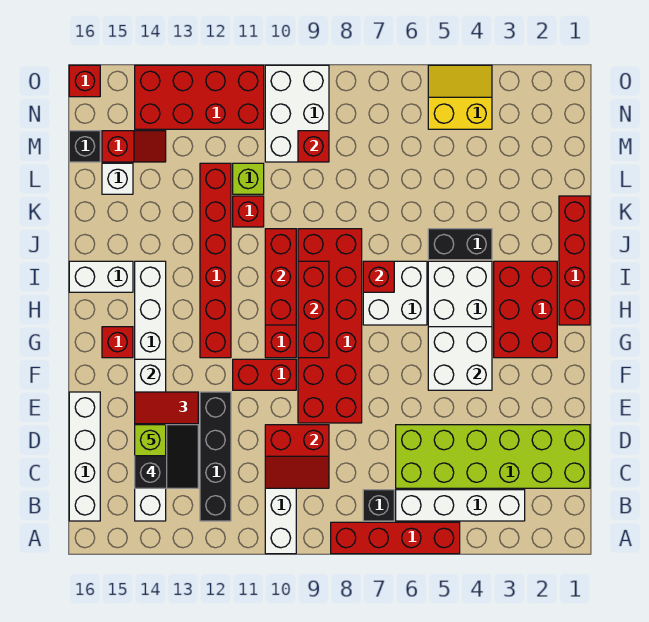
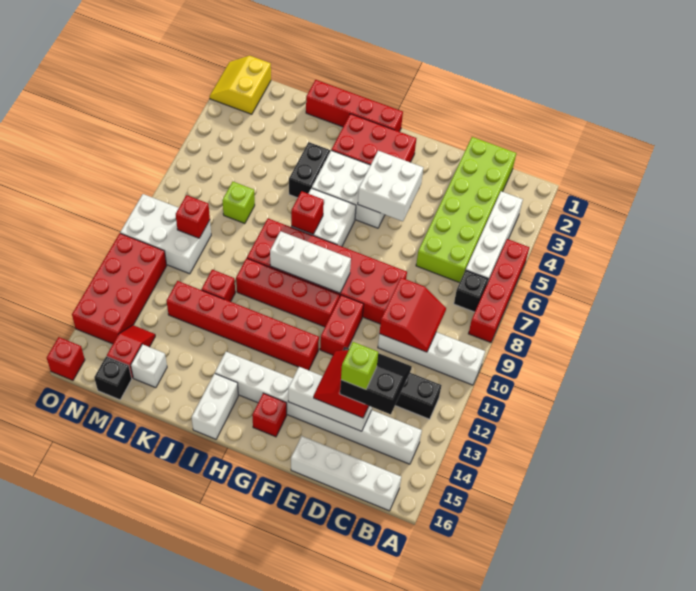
red 1x3 brick [298,261,329,358] -> white 1x3 brick [270,231,351,293]
red 1x3 brick [265,229,296,325] -> none
lime 1x1 brick [233,163,264,194] -> lime 1x1 brick moved to [222,182,255,224]
yellow 2x2 slope [428,65,492,129] -> yellow 2x2 slope moved to [210,56,271,114]

